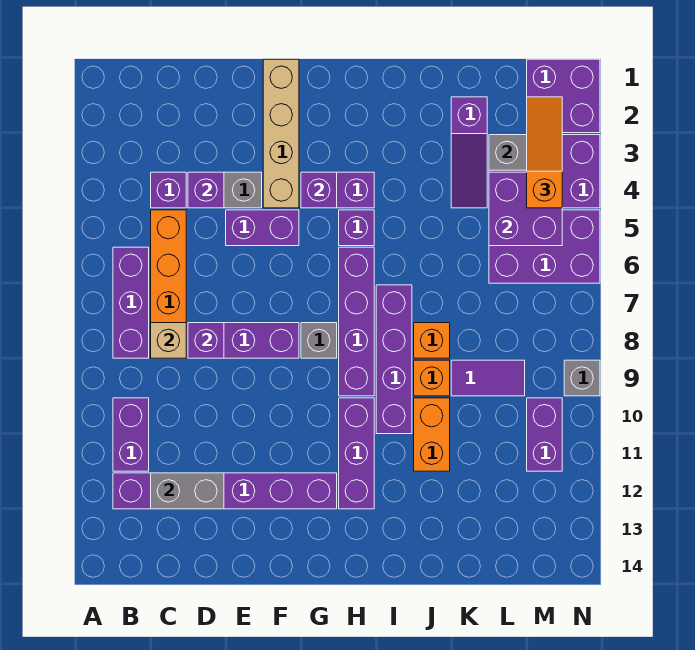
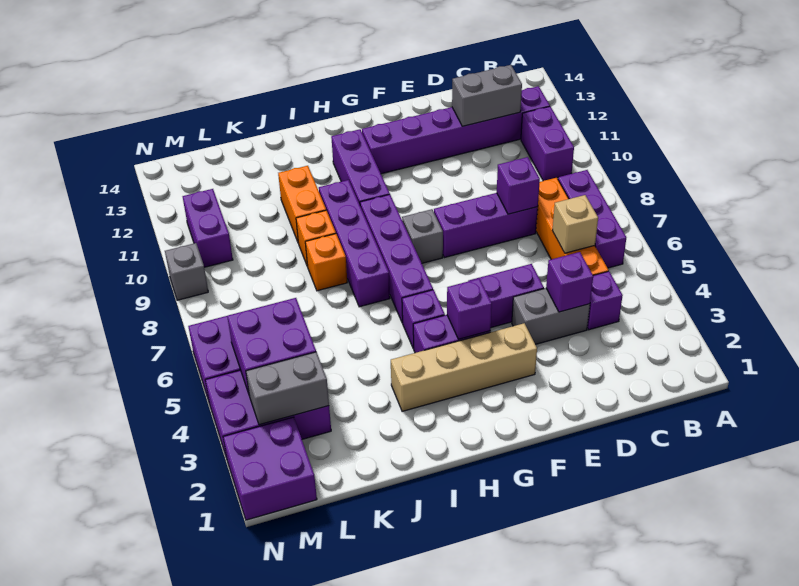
tan 1x1 brick [151,323,186,358] -> tan 1x1 brick moved to [552,195,598,253]
tan 1x4 brick [263,59,299,208] -> tan 1x4 brick turned to [391,323,537,411]
purple 1x3 slope [451,97,487,208] -> none
purple 1x2 tile [451,360,525,396] -> none
orange 1x3 slope [527,97,562,208] -> none

